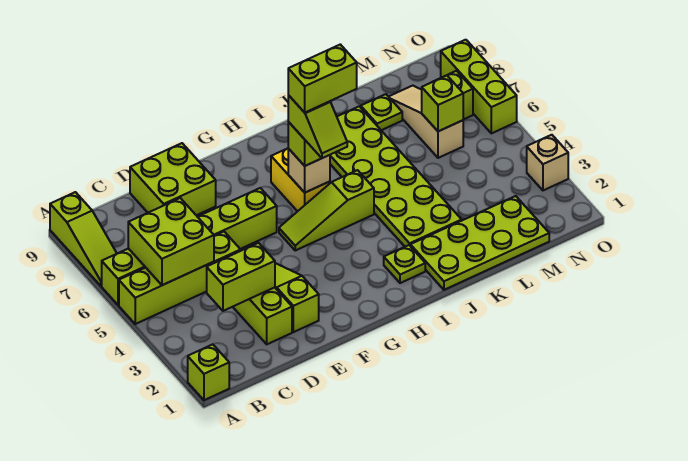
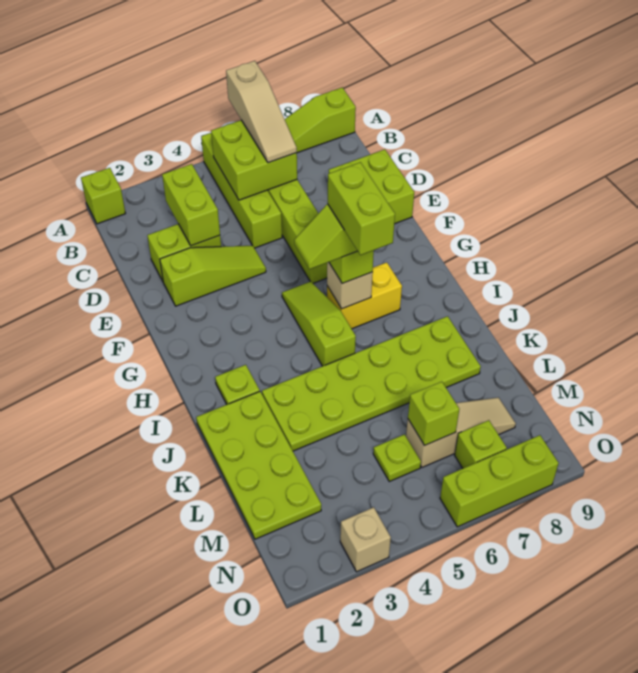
none -> tan 1x3 slope [226,61,297,163]
lime 1x1 plate [361,94,402,130] -> lime 1x1 plate moved to [373,434,421,481]

